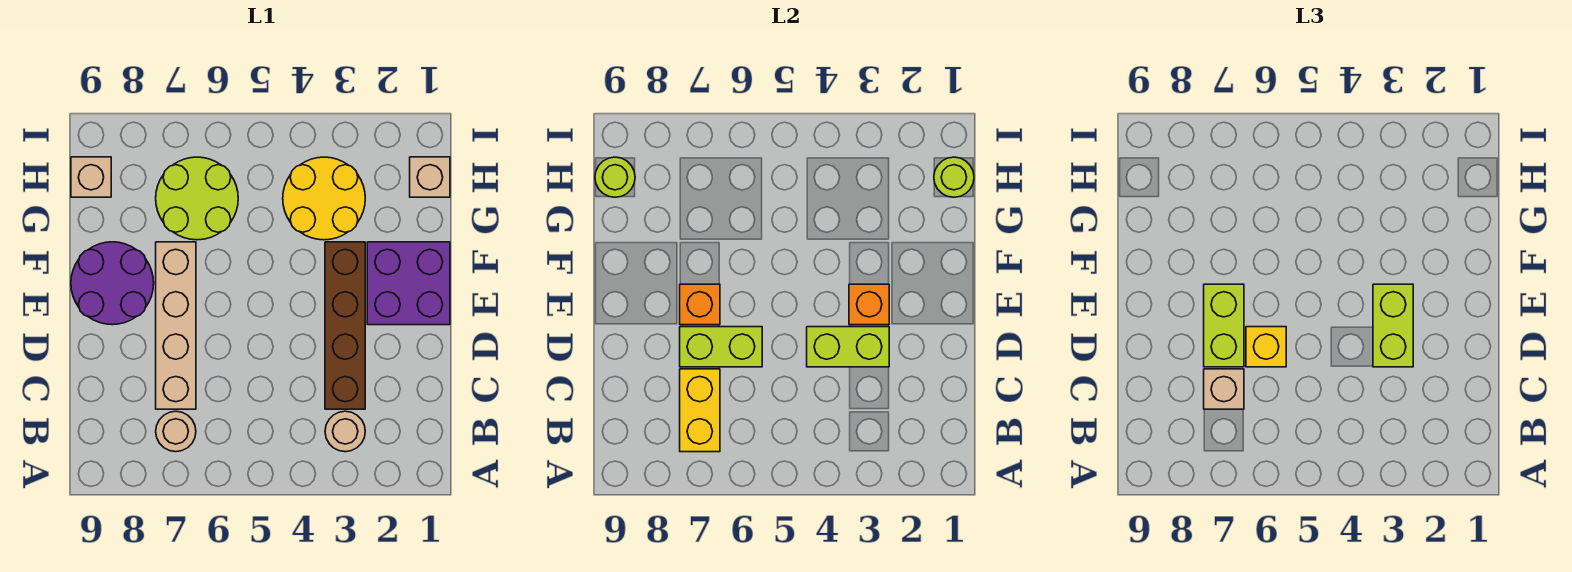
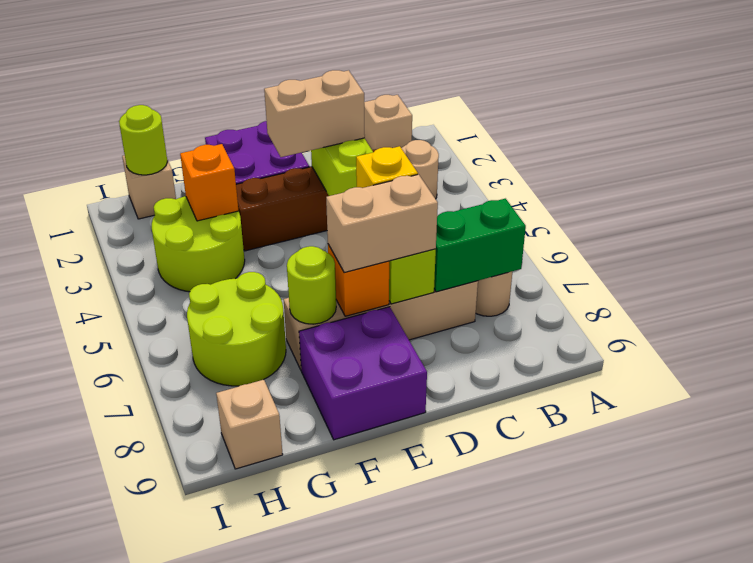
yellow 1x2 brick [680,369,720,452] -> green 1x2 brick [434,199,526,292]
tan 1x1 brick [1204,369,1244,409] -> tan 1x1 brick moved to [364,95,412,150]
lime 1x2 brick [1373,284,1413,367] -> tan 1x2 brick [264,70,365,157]
lime 1x2 brick [1204,284,1244,367] -> tan 1x2 brick [326,174,438,273]
orange 1x1 brick [849,284,889,325] -> orange 1x1 brick moved to [180,144,239,221]
purple 2x2 round brick [71,242,154,325] -> purple 2x2 brick [299,307,427,440]
yellow 2x2 round brick [283,157,365,240] -> lime 2x2 round brick [152,196,245,292]
lime 1x1 round brick [595,157,635,197] -> lime 1x1 round brick moved to [287,246,336,324]

